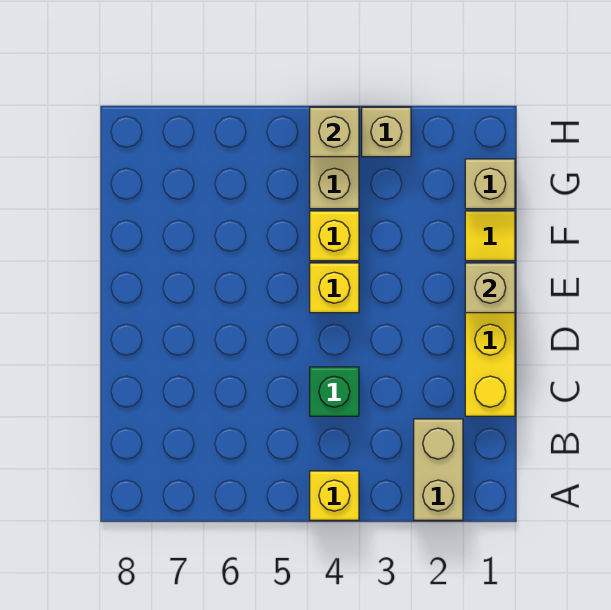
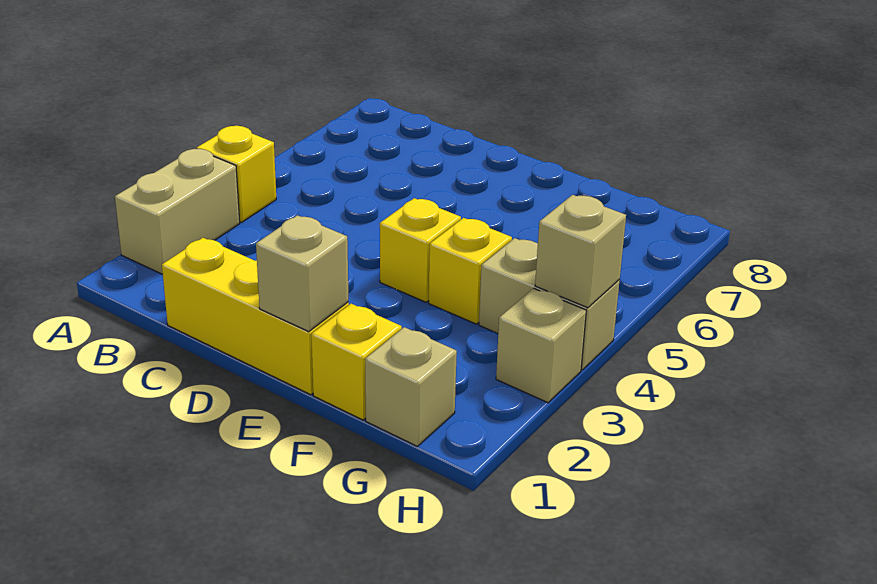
tan 1x2 brick [414,419,463,520] -> tan 1x2 brick turned to [115,149,240,274]
green 1x1 brick [310,367,359,416] -> none
yellow 1x1 tile [465,211,515,261] -> yellow 1x1 brick [311,304,402,420]

